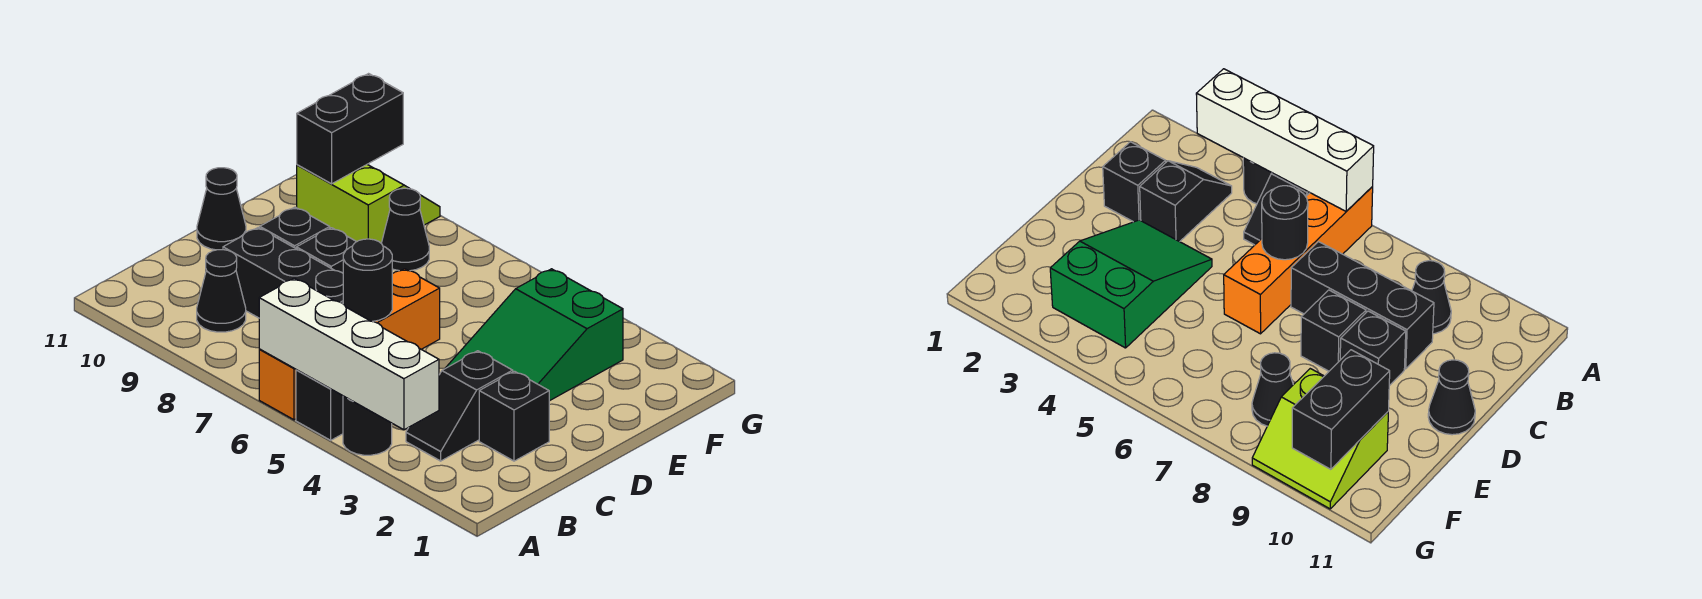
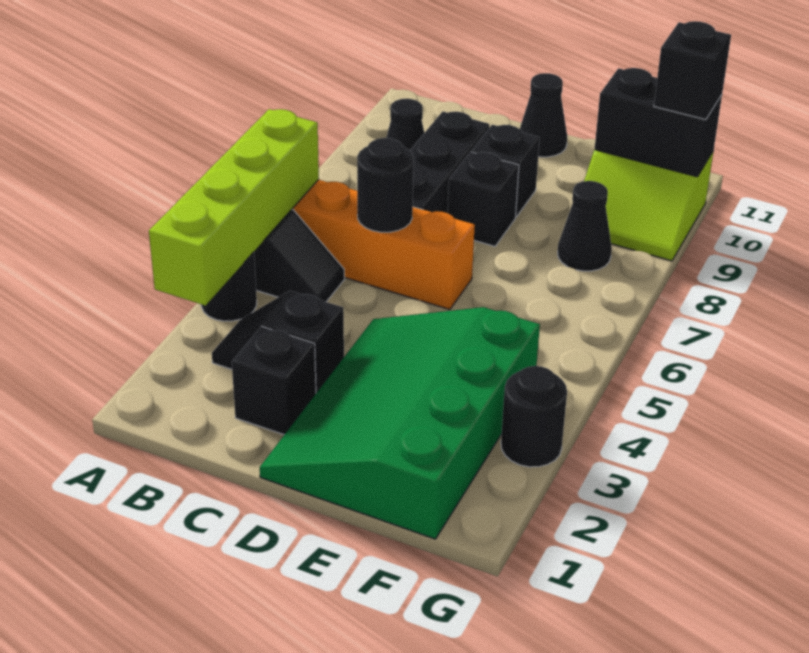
white 1x4 brick [259,278,439,430] -> lime 1x4 brick [149,109,319,305]
green 2x3 slope [445,269,623,401] -> green 3x4 slope [260,307,540,539]
lime 2x2 slope [297,165,440,243] -> lime 2x2 slope turned to [584,150,713,261]
none -> black 1x1 round brick [501,366,567,467]
none -> black 1x1 brick [654,21,731,120]

